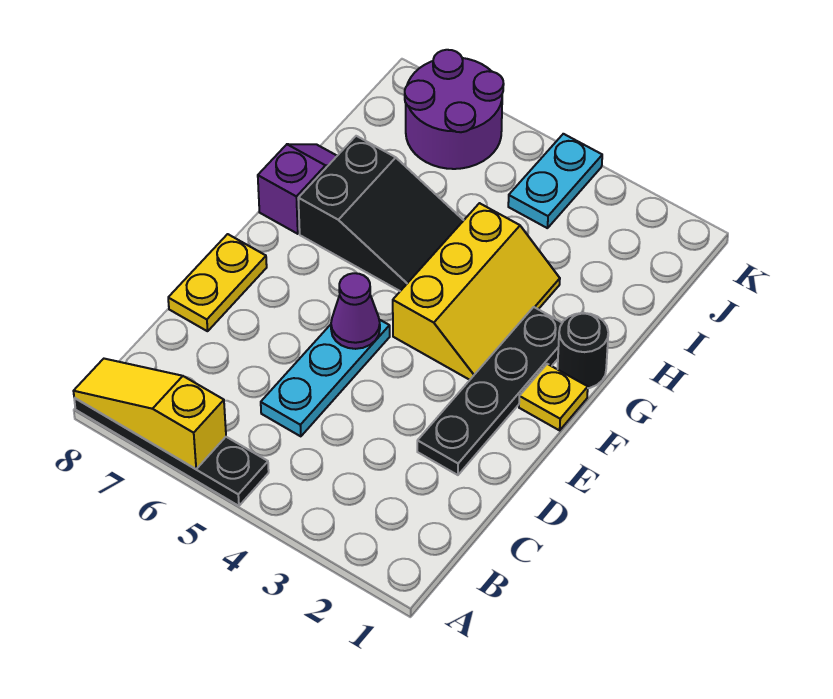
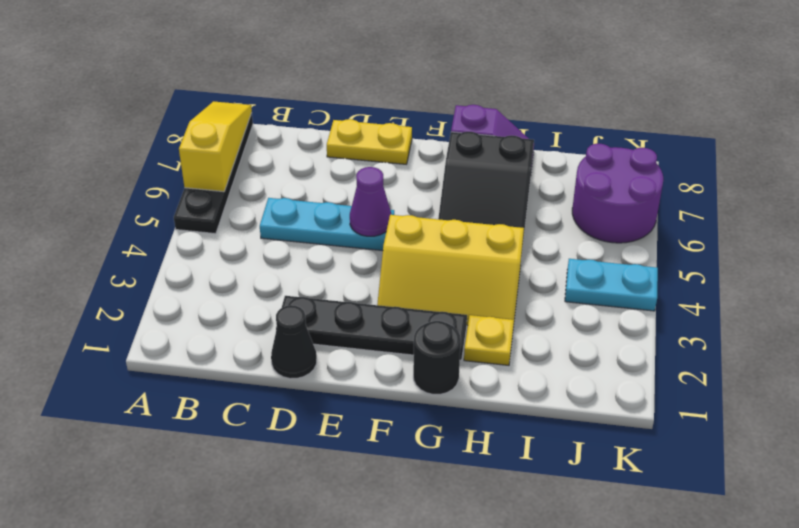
none -> black 1x1 cone [271,305,317,379]
yellow 1x1 plate [519,364,588,430] -> yellow 1x1 plate moved to [464,315,514,365]

